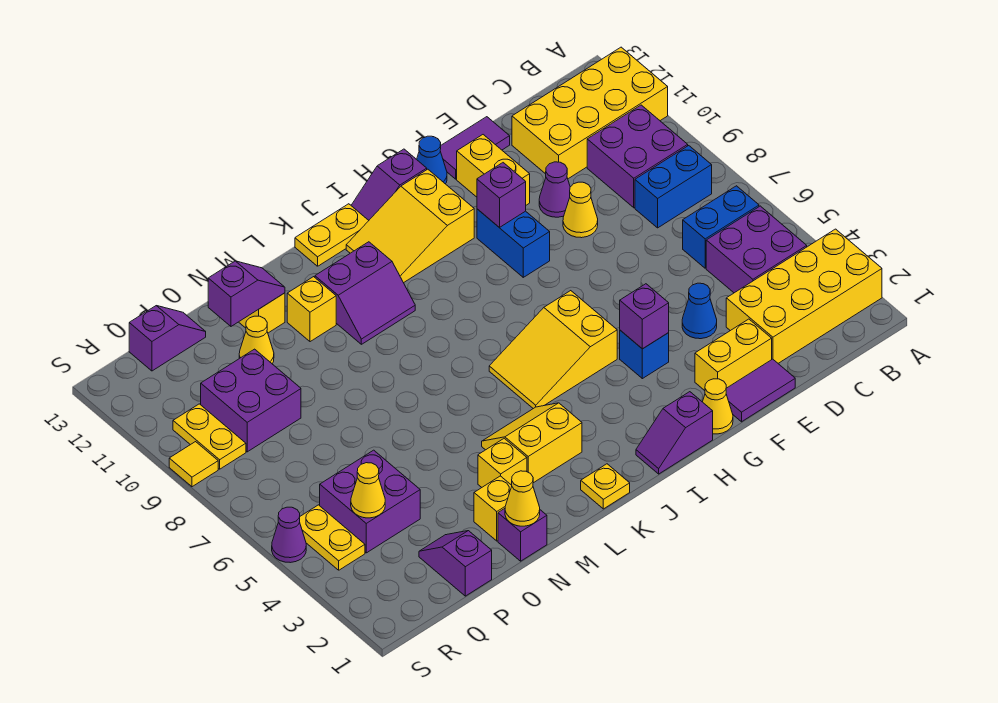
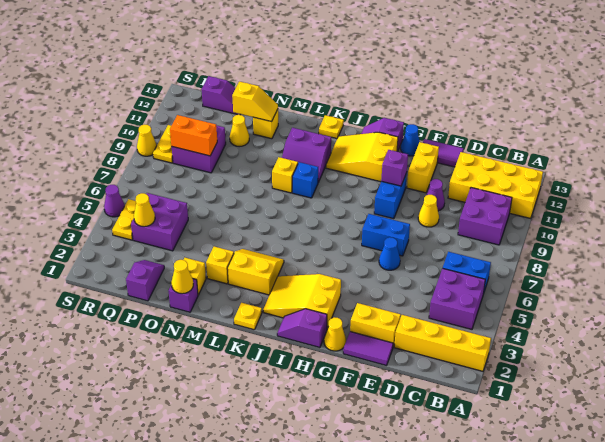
yellow 2x4 brick [726,229,882,363] -> yellow 1x4 brick [394,315,491,371]
blue 1x2 brick [635,146,712,228] -> blue 1x2 brick moved to [362,214,410,256]
blue 1x1 cone [682,283,717,339] -> blue 1x1 cone moved to [379,237,400,270]
blue 1x1 brick [620,330,669,379] -> blue 1x1 brick moved to [292,162,318,198]
purple 1x1 brick [620,284,669,349] -> none
yellow 2x3 slope [489,291,617,409] -> yellow 2x3 slope moved to [263,274,341,329]
yellow 1x2 plate [295,204,369,266] -> yellow 1x1 plate [319,115,344,138]
yellow 1x1 brick [287,277,336,342] -> yellow 1x1 brick moved to [272,157,298,193]
purple 1x2 slope [208,261,285,326] -> yellow 1x2 slope [232,81,278,122]
none -> orange 1x2 brick [170,115,217,156]
yellow 1x1 tile [169,442,218,487] -> yellow 1x1 cone [137,124,157,156]

